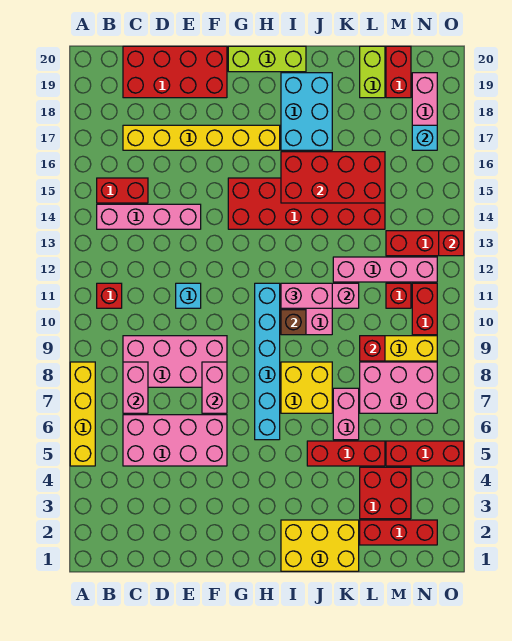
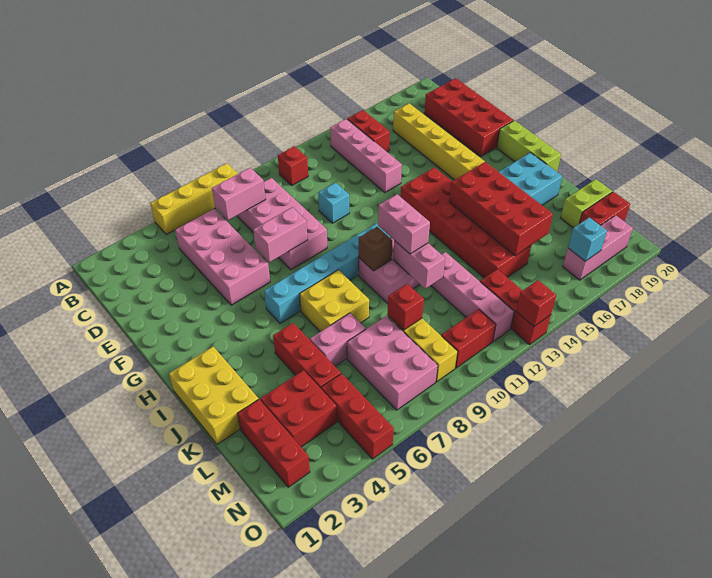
red 1x1 brick [386,283,411,308] -> none

